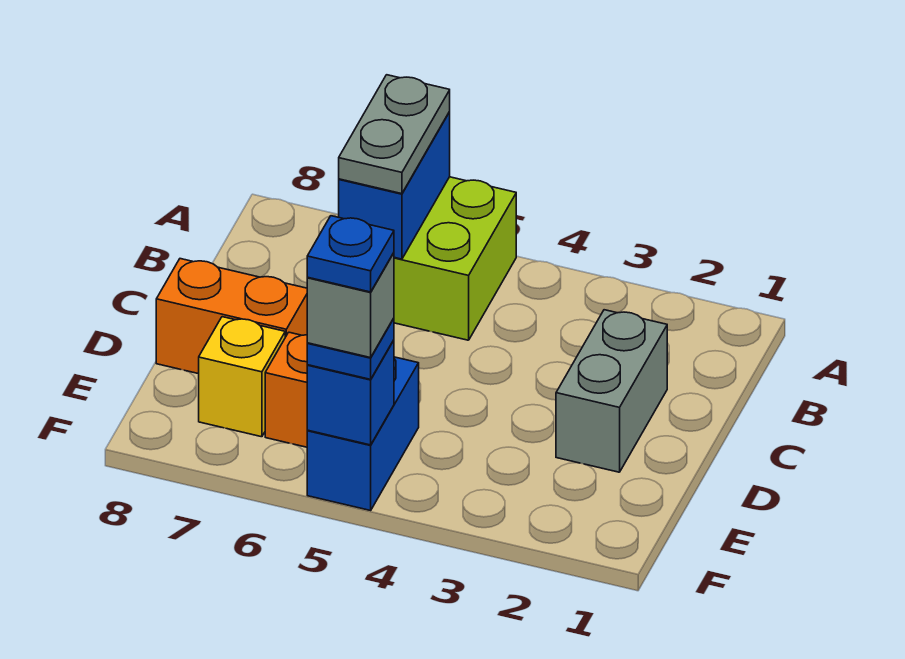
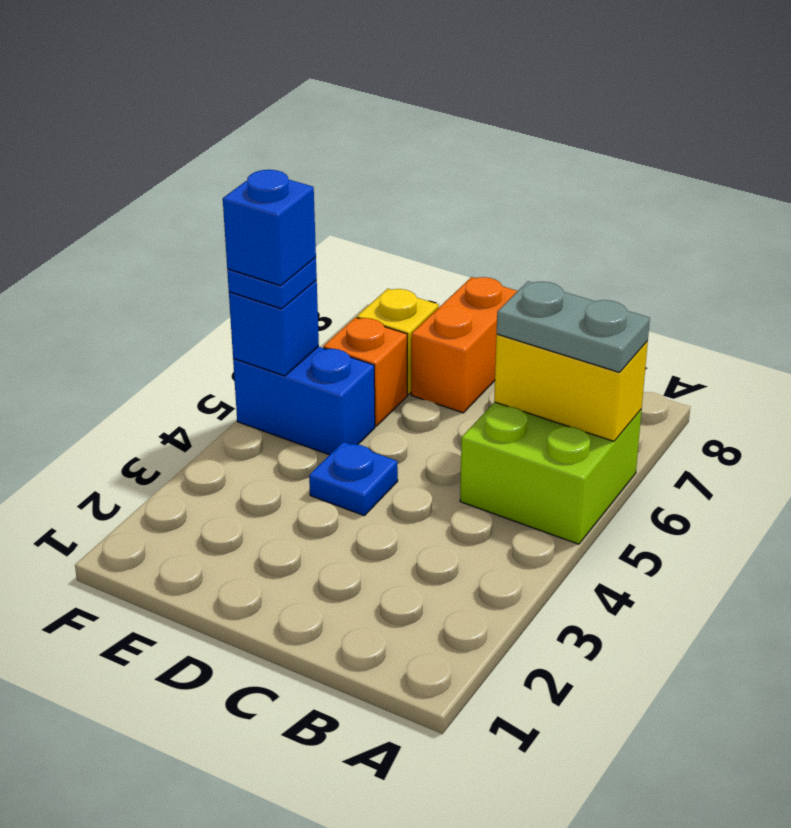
blue 1x2 brick [339,111,450,259] -> yellow 1x2 brick [494,334,648,441]
grey 1x2 brick [556,310,667,472] -> none
grey 1x1 brick [307,253,394,358] -> blue 1x1 brick [223,170,316,286]
blue 1x1 plate [307,216,394,292] -> blue 1x1 plate moved to [309,442,398,516]

